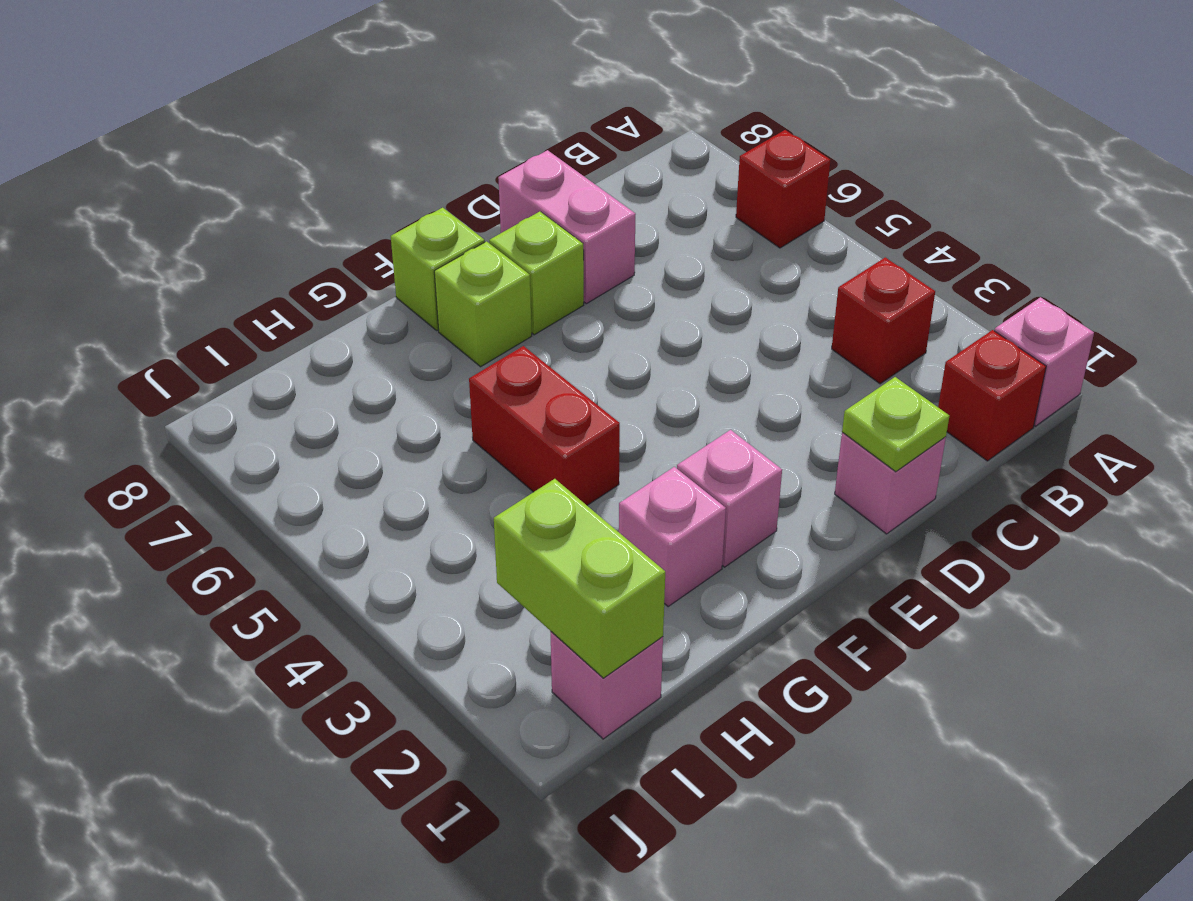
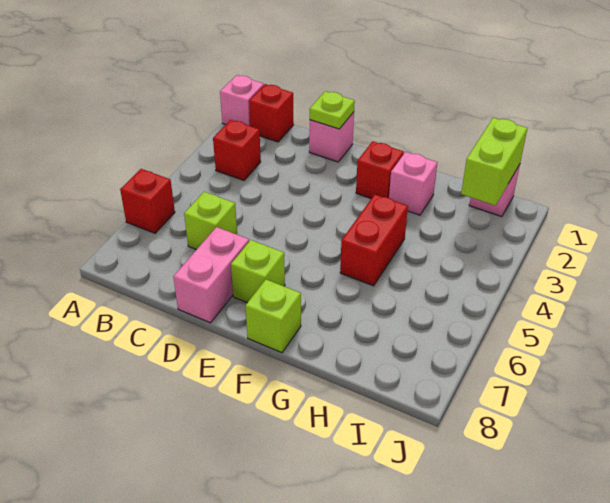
pink 1x1 brick [677,430,782,567] -> red 1x1 brick [356,141,404,199]
lime 1x1 brick [434,241,532,367] -> lime 1x1 brick moved to [184,192,237,250]

